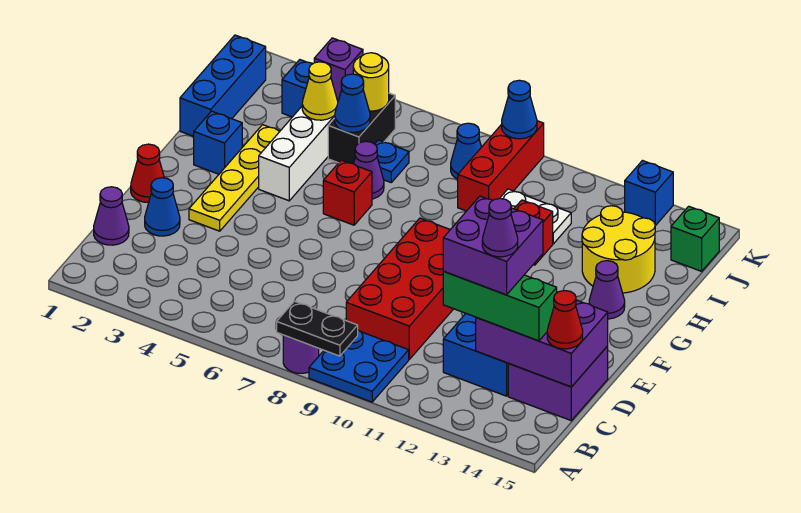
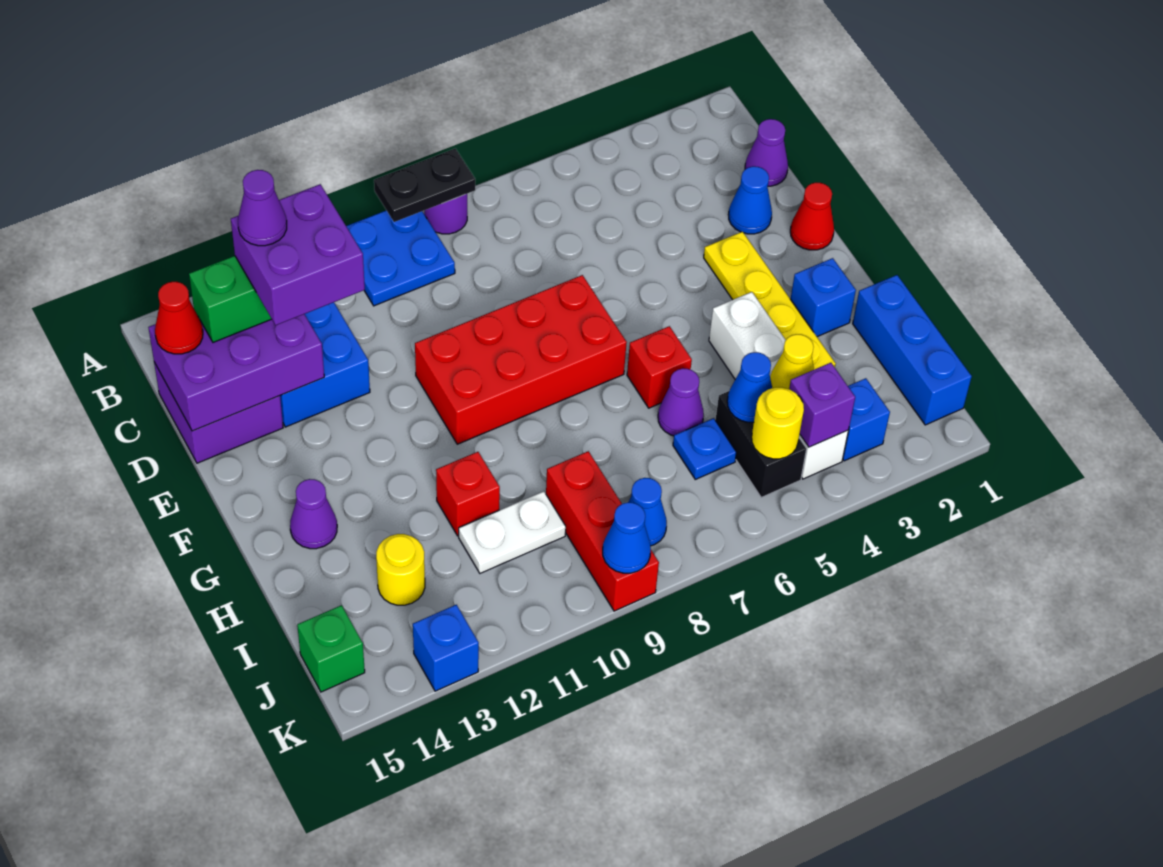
red 2x4 brick [346,218,453,359] -> red 2x4 brick turned to [415,275,627,444]
yellow 2x2 round brick [582,206,655,293] -> yellow 1x1 round brick [376,534,425,605]

